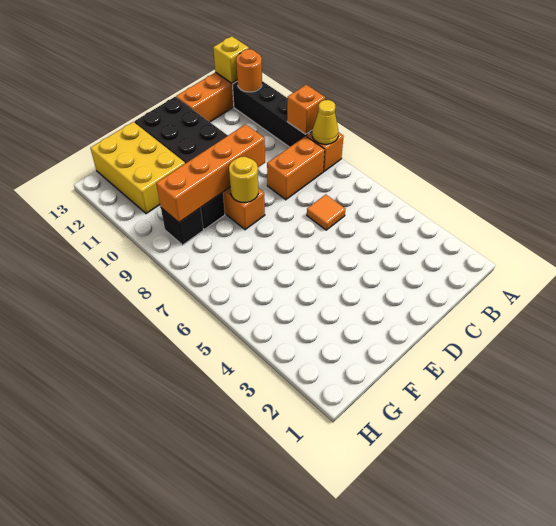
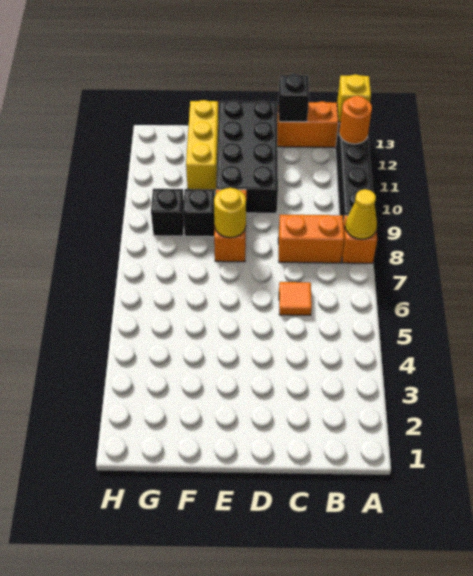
orange 1x1 brick [287,85,325,134] -> none
none -> black 1x1 brick [278,74,309,122]
orange 1x4 brick [156,124,265,222] -> none
yellow 2x3 brick [90,122,185,214] -> yellow 1x3 brick [186,100,219,190]

